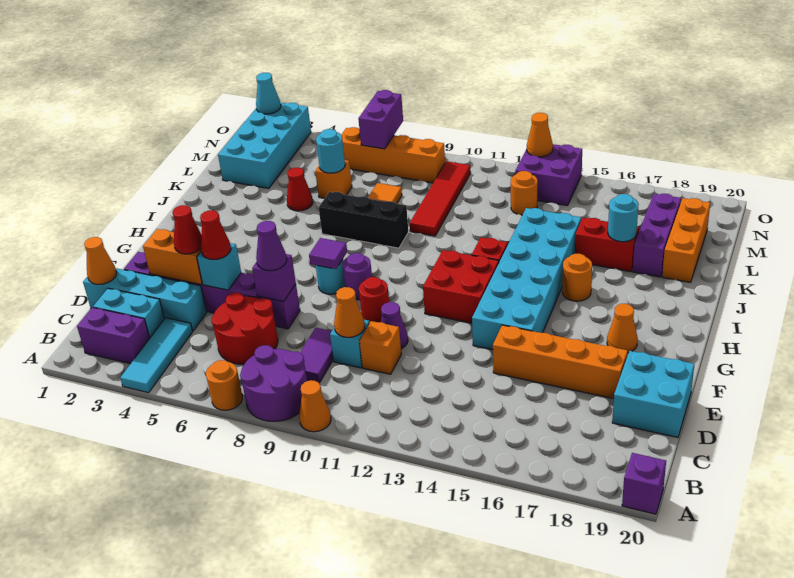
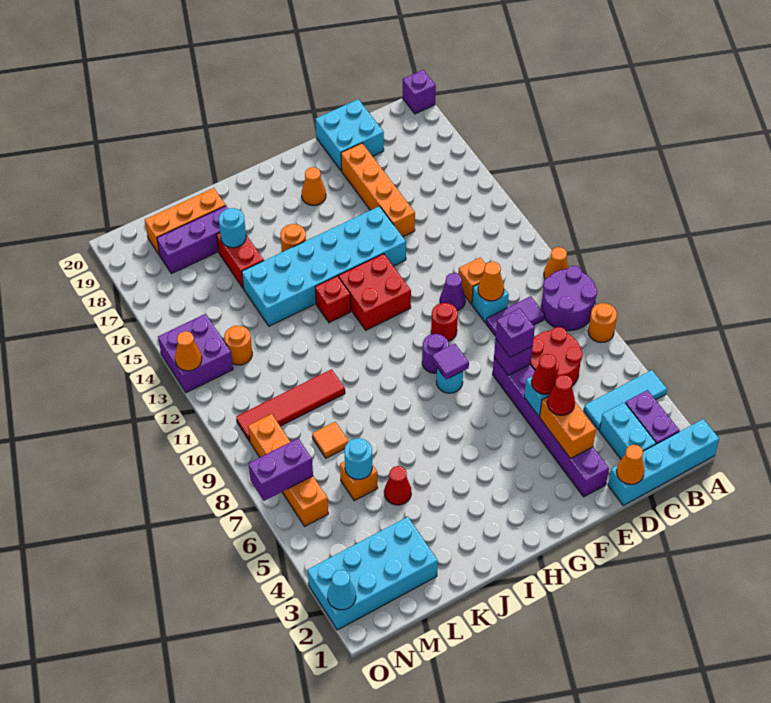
cyan 1x4 brick [83,268,207,331] -> cyan 1x4 brick turned to [608,419,719,505]
purple 1x1 cone [256,221,287,271] -> purple 1x1 brick [496,308,535,357]
black 1x3 brick [319,192,408,248] -> none

